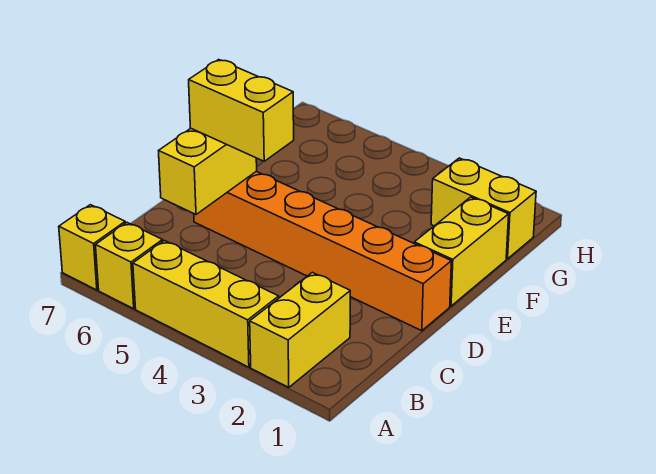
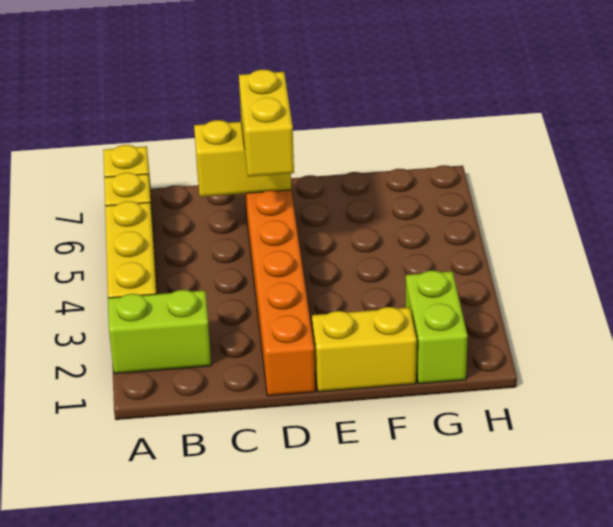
yellow 1x2 brick [250,272,350,388] -> lime 1x2 brick [108,290,211,374]
yellow 1x2 brick [431,158,536,259] -> lime 1x2 brick [405,271,468,384]

